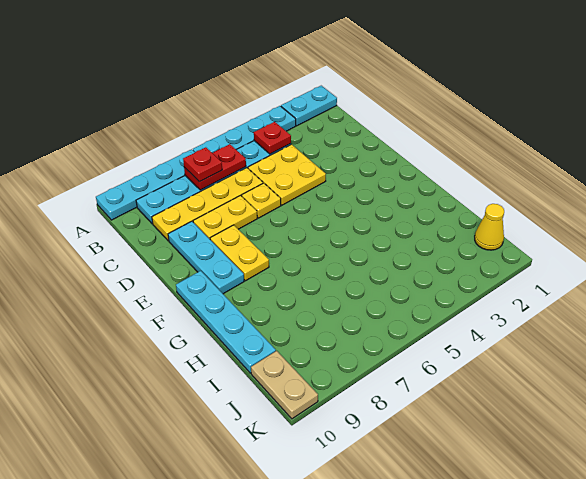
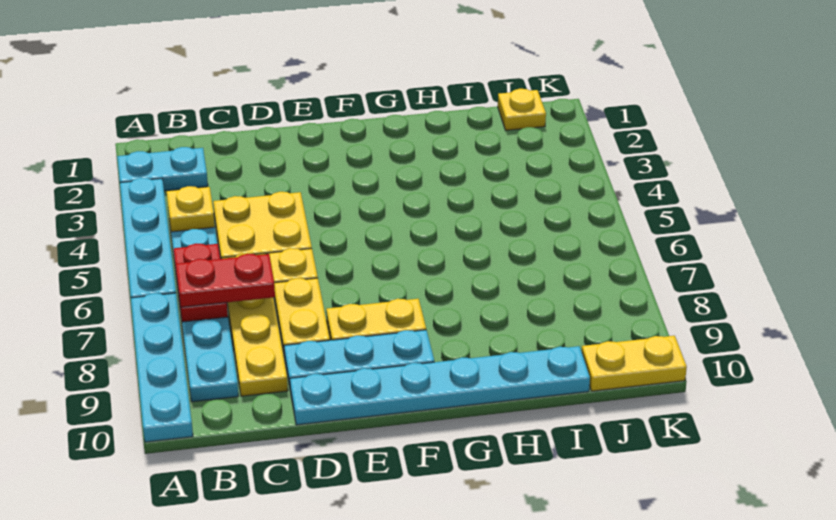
cyan 1x2 plate [281,86,337,126] -> cyan 1x2 plate turned to [117,147,208,191]
red 1x1 plate [254,122,291,154] -> yellow 1x1 plate [167,186,215,232]
red 1x1 plate [183,147,222,182] -> red 1x2 plate [176,254,275,307]
cyan 1x4 plate [176,271,276,373] -> cyan 1x6 plate [290,346,590,425]
yellow 1x1 cone [475,204,504,250] -> yellow 1x1 plate [498,89,546,130]
tan 1x2 plate [251,351,318,419] -> yellow 1x2 plate [582,336,687,391]

